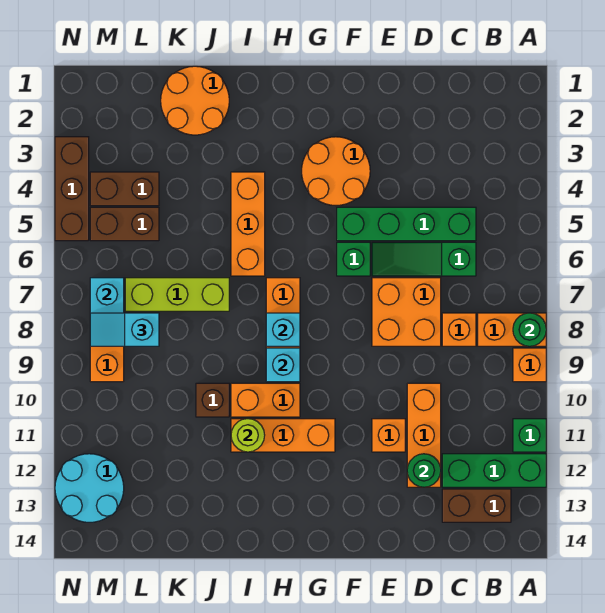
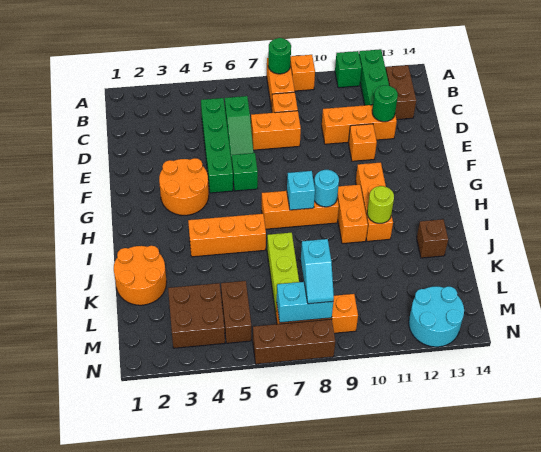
orange 2x2 brick [372,278,441,346] -> orange 1x2 brick [251,111,301,150]
cyan 1x1 brick [266,348,300,382] -> cyan 1x1 round brick [314,170,339,207]
brown 1x1 brick [196,383,229,417] -> brown 1x1 brick moved to [417,219,448,258]
brown 1x2 brick [90,172,159,206] -> brown 2x2 brick [168,283,225,348]
brown 1x3 brick [55,137,89,241] -> brown 1x3 brick moved to [253,319,335,364]

